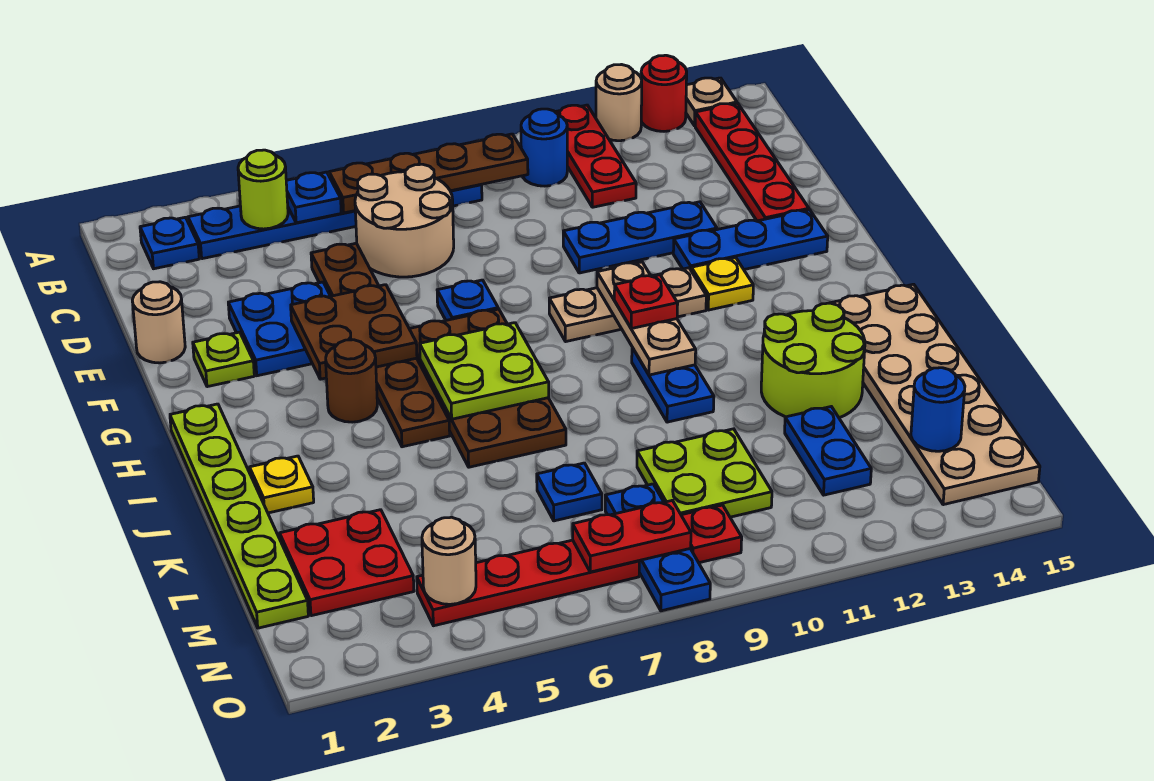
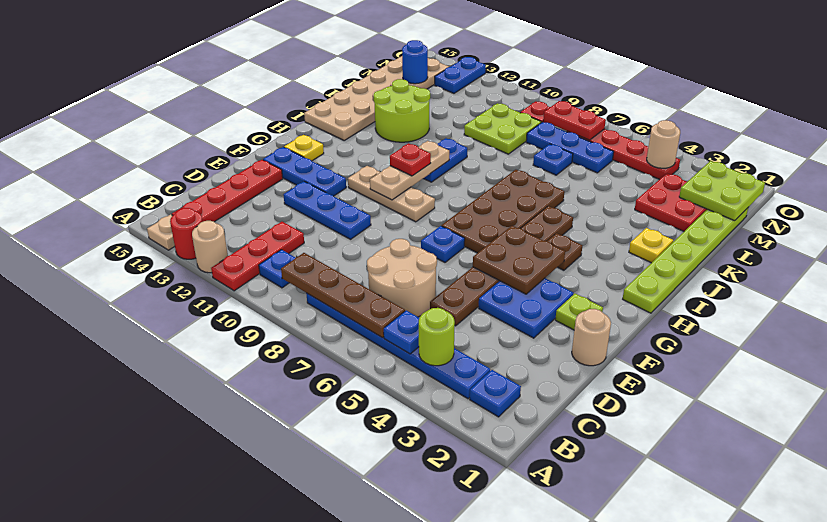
blue 1x1 round brick [521,109,567,186] -> blue 1x1 plate [259,250,295,288]
yellow 1x1 plate [691,258,753,310] -> yellow 1x1 plate moved to [284,135,324,161]
brown 1x1 round brick [326,340,377,422] -> brown 1x1 plate [547,233,582,270]
lime 2x2 plate [420,323,549,419] -> lime 2x2 plate moved to [679,161,765,221]
blue 1x2 plate [785,407,871,495] -> blue 1x2 plate moved to [435,57,486,93]
blue 1x3 plate [605,484,710,611] -> blue 1x3 plate turned to [526,122,614,173]

